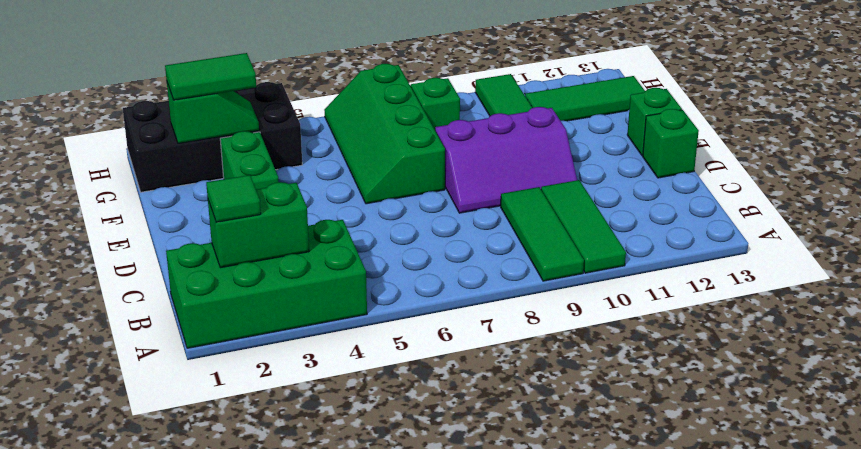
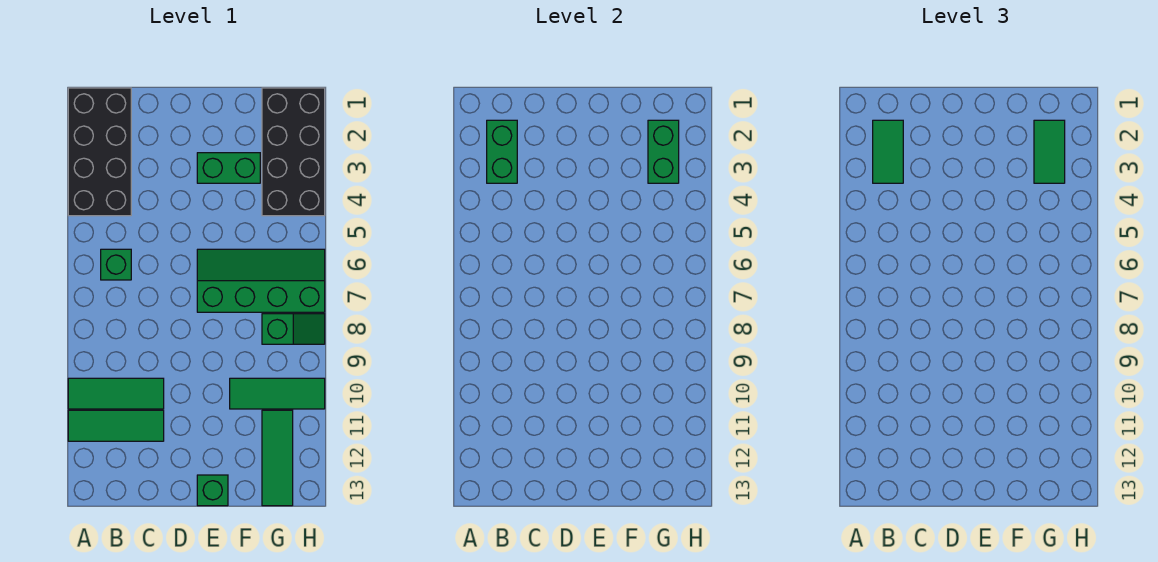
green 2x4 brick [166,220,367,348] -> black 2x4 brick [68,88,131,216]
green 1x3 tile [501,187,584,281] -> green 1x3 tile moved to [68,410,164,441]
green 1x1 tile [206,175,261,222] -> green 1x2 tile [873,120,903,183]
purple 2x3 slope [435,107,577,213] -> none
green 1x1 brick [643,109,699,178] -> green 1x1 brick moved to [101,249,131,280]
green 1x2 slope [167,83,259,143] -> green 1x2 brick [648,120,679,183]

